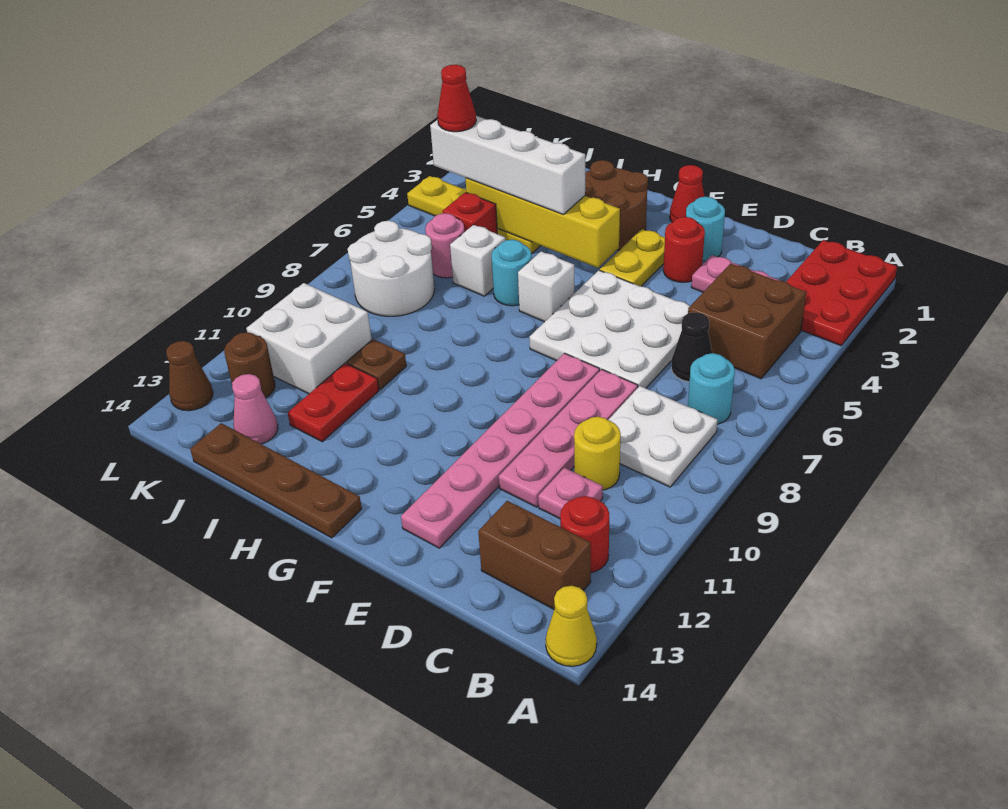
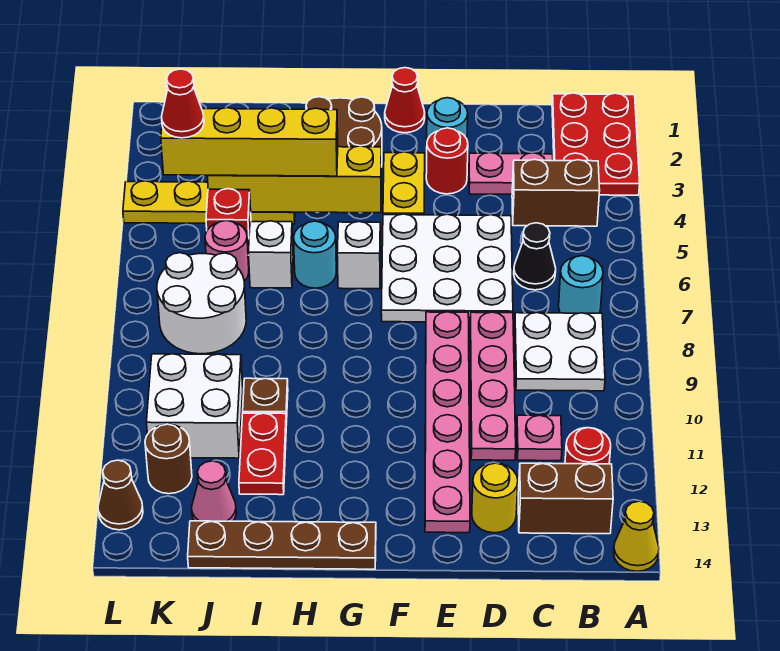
brown 2x2 brick [688,264,806,379] -> brown 1x2 brick [512,159,600,226]
yellow 1x1 round brick [574,417,621,490] -> yellow 1x1 round brick moved to [472,463,518,533]
white 1x4 brick [430,116,585,215] -> yellow 1x4 brick [161,108,338,176]

